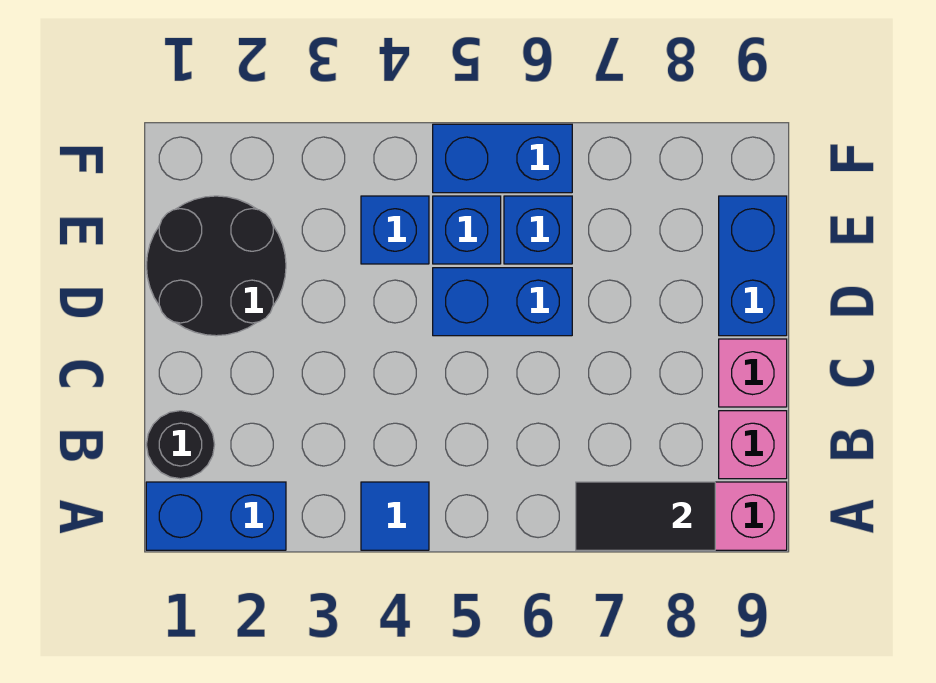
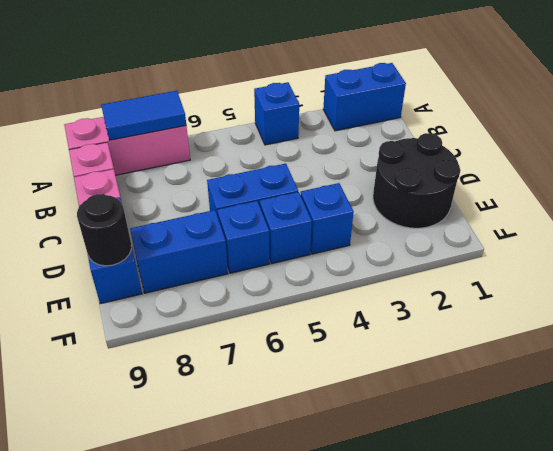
blue 1x1 tile [361,482,429,550] -> blue 1x1 brick [254,82,299,145]
black 1x2 tile [576,482,715,550] -> blue 1x2 tile [101,91,186,140]
black 1x1 round brick [146,411,215,479] -> black 1x1 round brick moved to [77,194,131,266]
blue 1x2 brick [433,124,572,193] -> blue 1x2 brick moved to [130,210,228,293]

